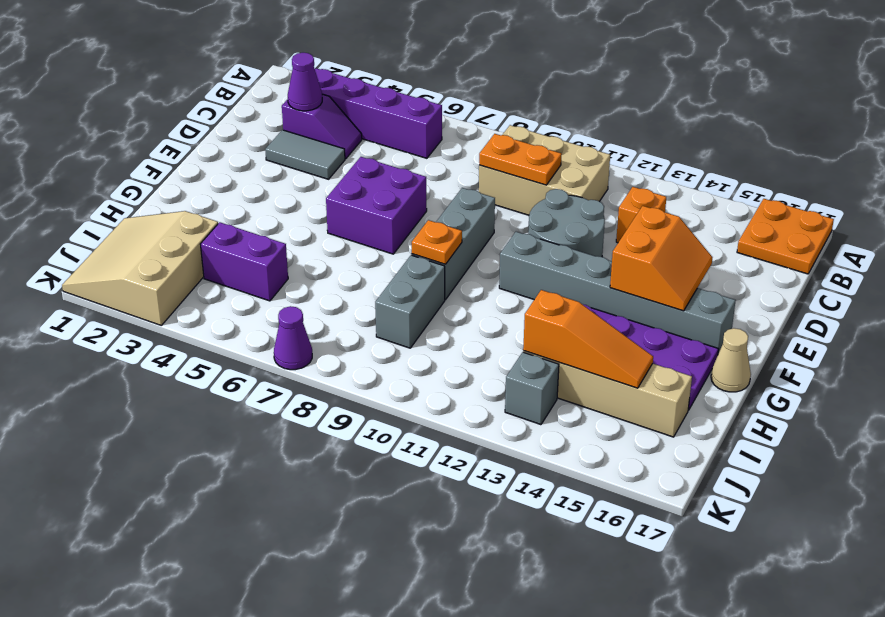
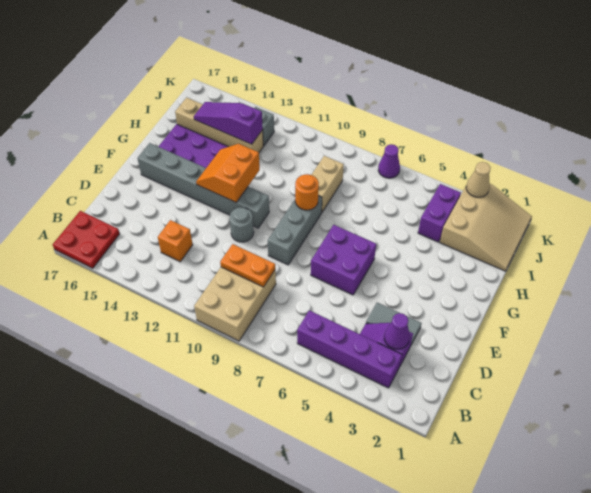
orange 2x2 plate [737,199,834,274] -> red 2x2 plate [53,211,120,268]
tan 2x3 brick [479,125,610,215] -> tan 2x3 brick turned to [194,267,276,341]
grey 2x2 round brick [528,189,605,257] -> grey 1x1 round brick [230,207,254,242]
orange 2x2 slope [610,206,712,311] -> orange 2x2 slope moved to [196,144,260,202]
orange 1x1 plate [412,220,462,264] -> orange 1x1 round brick [295,174,319,210]
tan 1x1 cone [711,328,751,392] -> tan 1x1 cone moved to [466,162,491,197]
grey 1x2 brick [375,255,445,348] -> tan 1x2 brick [312,156,344,212]
purple 1x2 brick [200,222,288,301] -> purple 1x2 brick turned to [418,184,461,242]
orange 1x3 slope [523,290,653,388] -> purple 1x3 slope [194,102,263,144]

